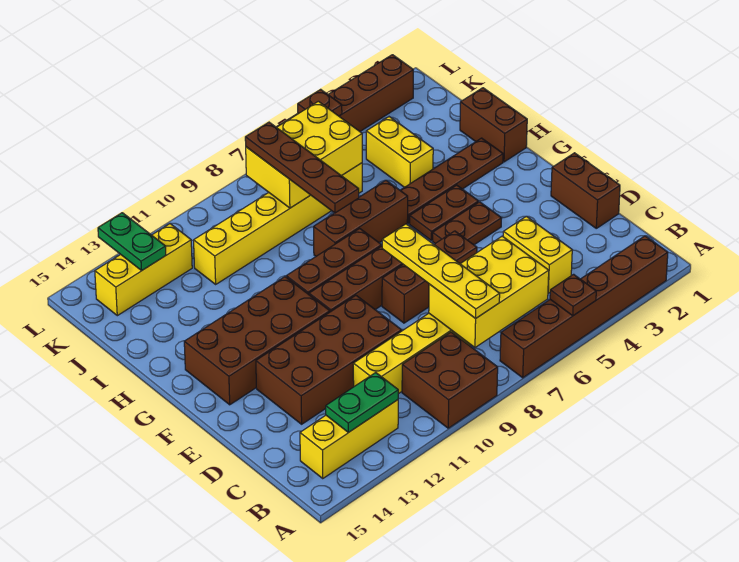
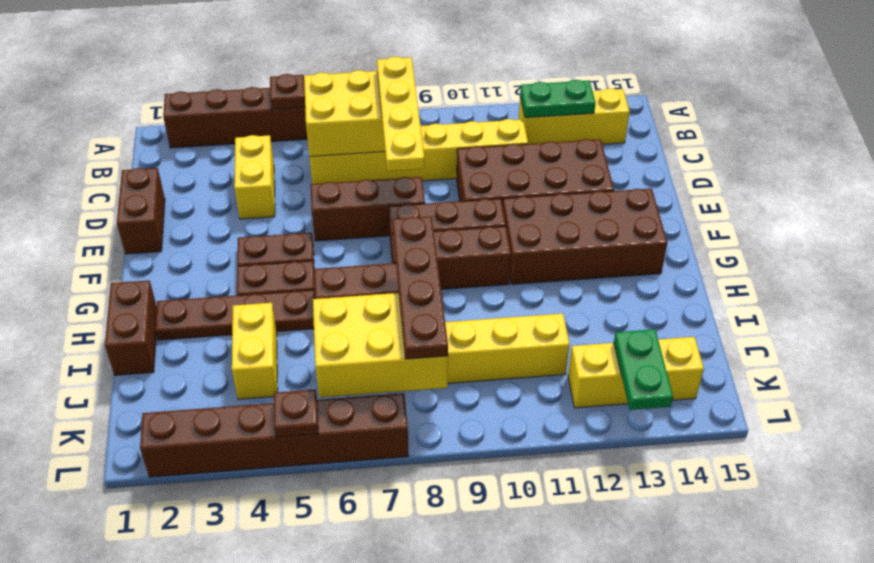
brown 2x2 brick [402,332,498,428] -> none

